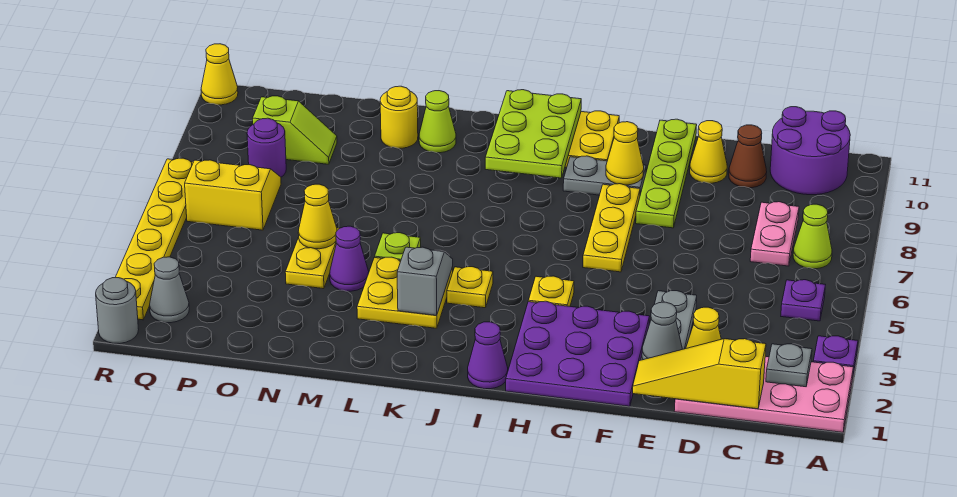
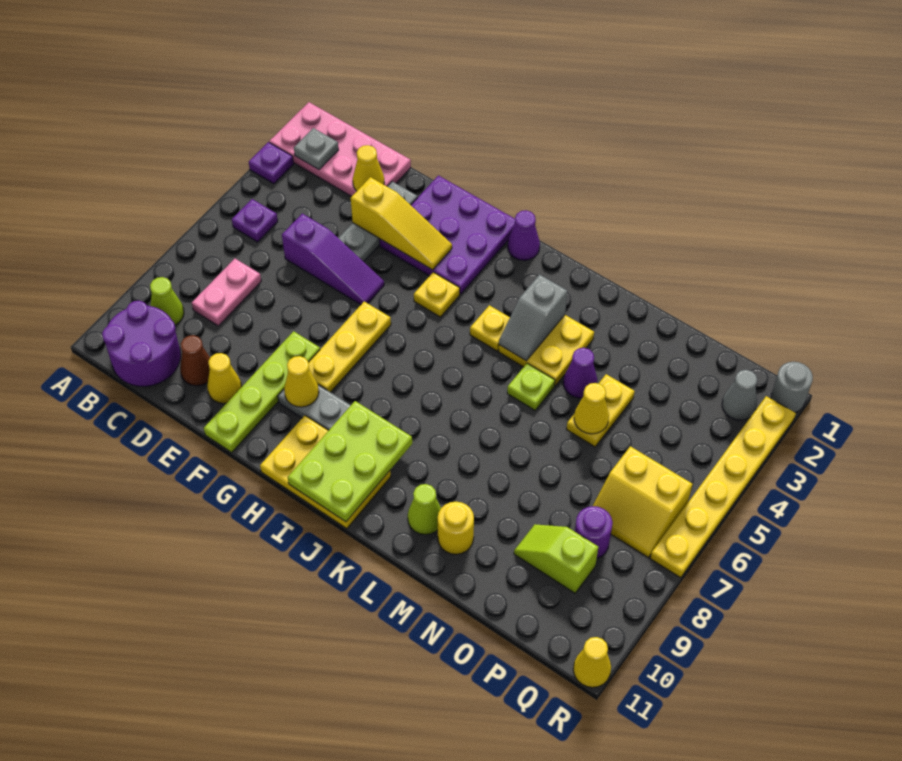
lime 1x1 cone [793,204,832,269] -> lime 1x1 cone moved to [150,277,184,325]
yellow 1x3 slope [633,339,766,409] -> yellow 1x3 slope moved to [351,177,452,270]
none -> purple 1x3 slope [282,214,384,305]
grey 1x1 cone [642,302,682,360] -> none

